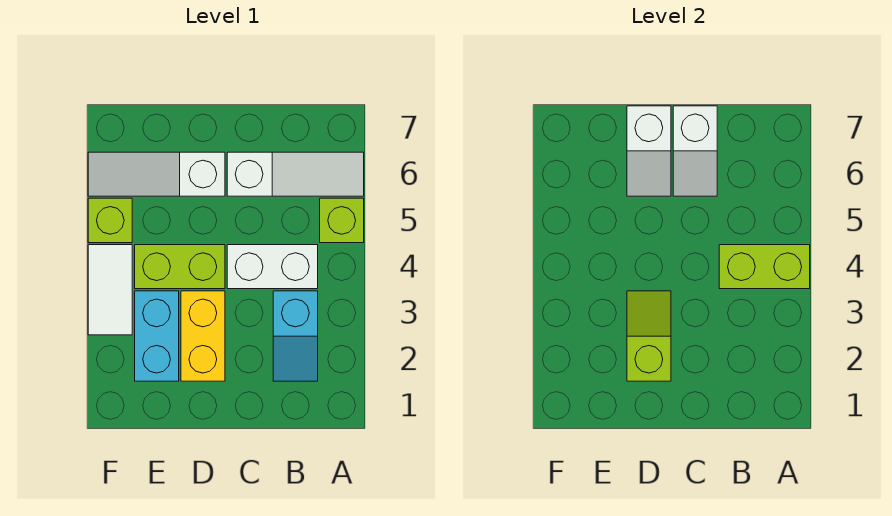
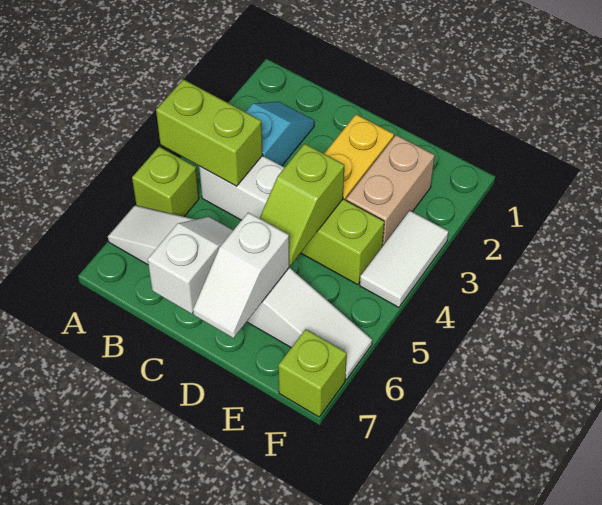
lime 1x2 slope [627,291,671,381] -> lime 1x2 slope moved to [260,144,344,265]
white 1x2 slope [627,106,671,196] -> white 1x2 slope turned to [193,212,289,338]
cyan 1x2 brick [135,291,179,381] -> tan 1x2 brick [346,135,435,245]
lime 1x1 brick [88,198,132,243] -> lime 1x1 brick moved to [278,329,347,417]

